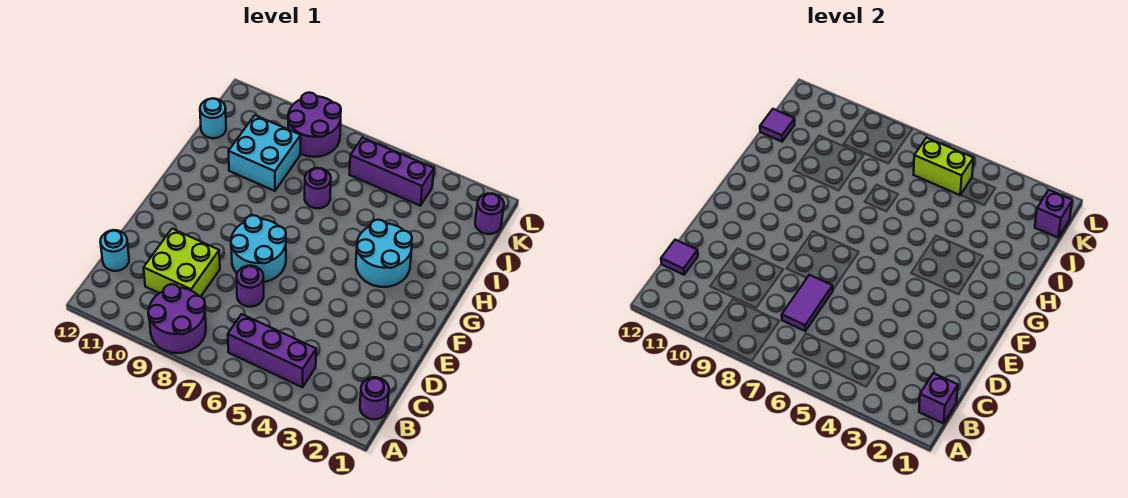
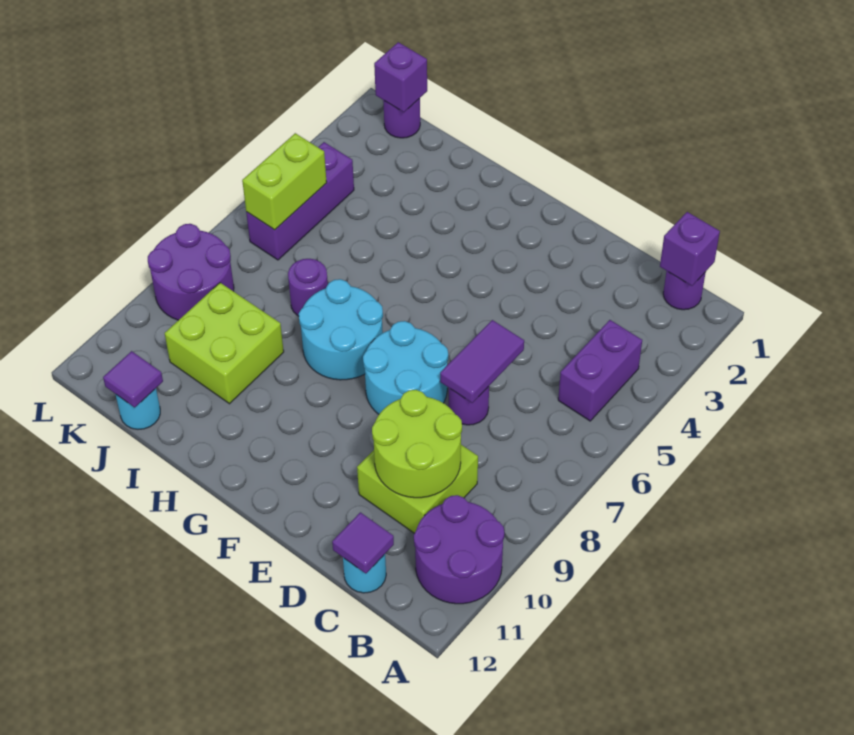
purple 2x2 round brick [148,284,206,353] -> purple 2x2 round brick moved to [414,495,504,604]
purple 1x3 brick [228,314,316,387] -> purple 1x2 brick [558,320,642,421]
purple 1x2 tile [782,275,833,331] -> purple 1x2 tile turned to [440,320,524,403]
none -> lime 2x2 round brick [372,390,462,498]
cyan 2x2 round brick [356,220,412,287] -> cyan 2x2 round brick moved to [299,279,383,380]
cyan 2x2 brick [228,115,301,191] -> lime 2x2 brick [165,283,284,404]

